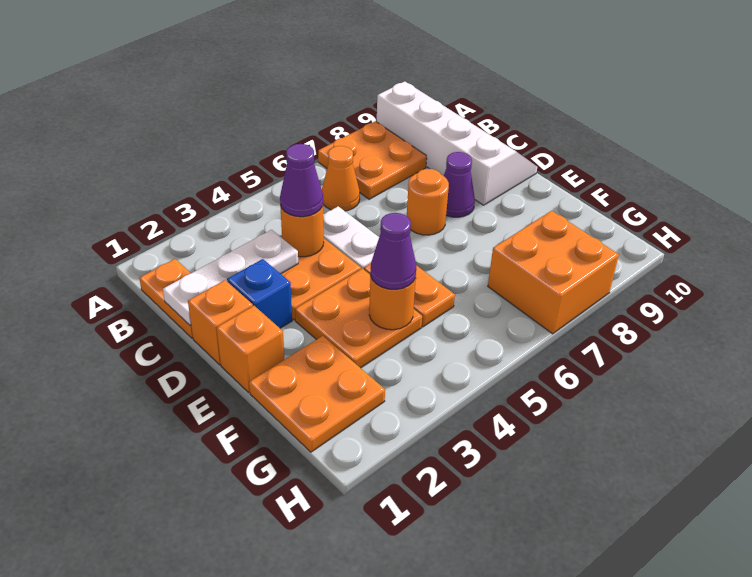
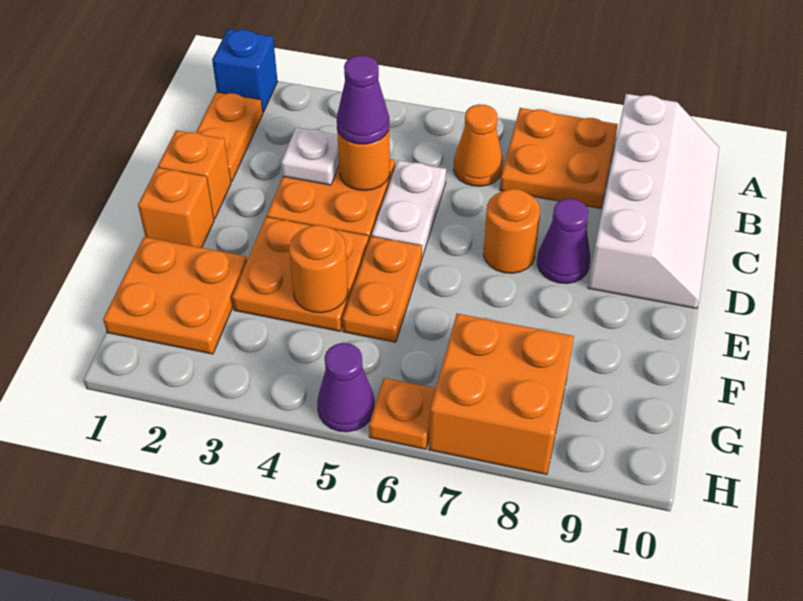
white 1x3 plate [163,230,298,325] -> white 1x1 plate [281,128,339,185]
blue 1x1 brick [227,259,292,328] -> blue 1x1 brick moved to [212,29,278,112]
purple 1x1 cone [370,213,416,289] -> purple 1x1 cone moved to [317,343,375,432]
none -> orange 1x1 plate [369,378,436,449]

